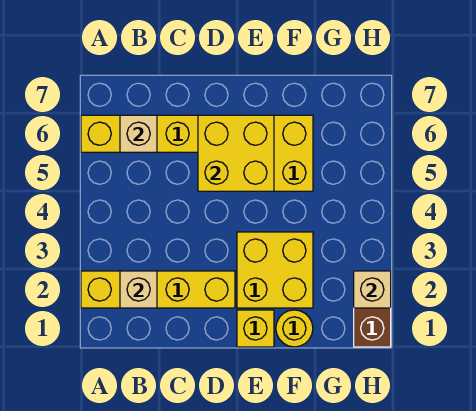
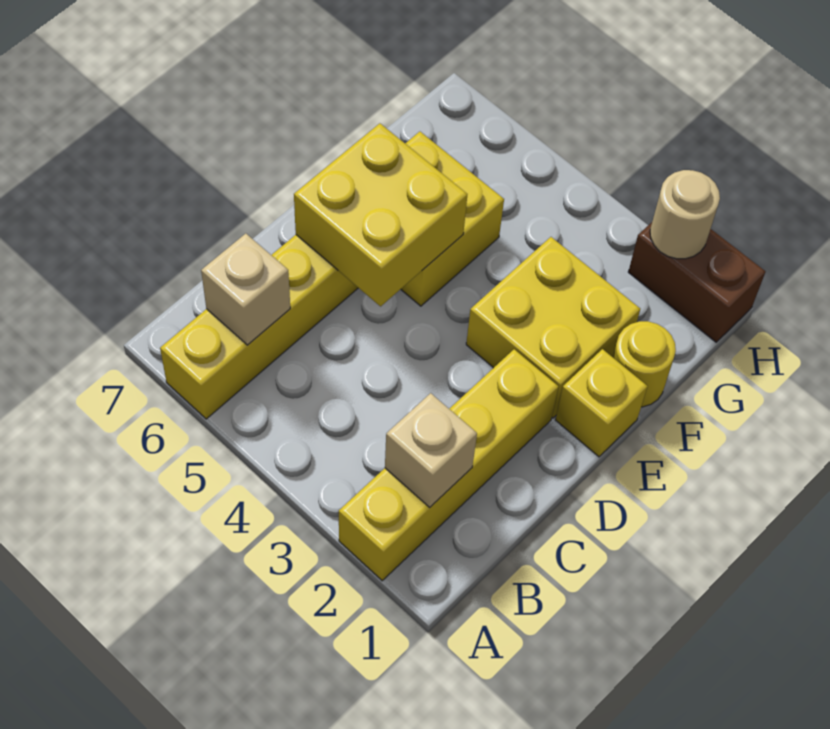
tan 1x1 brick [354,271,391,308] -> tan 1x1 round brick [650,170,720,259]

